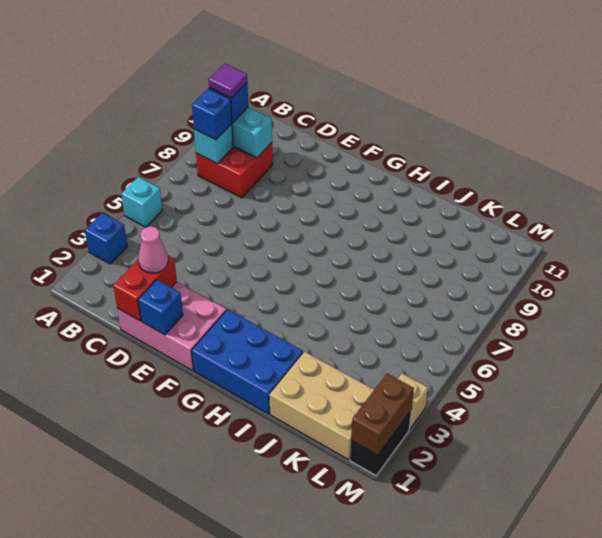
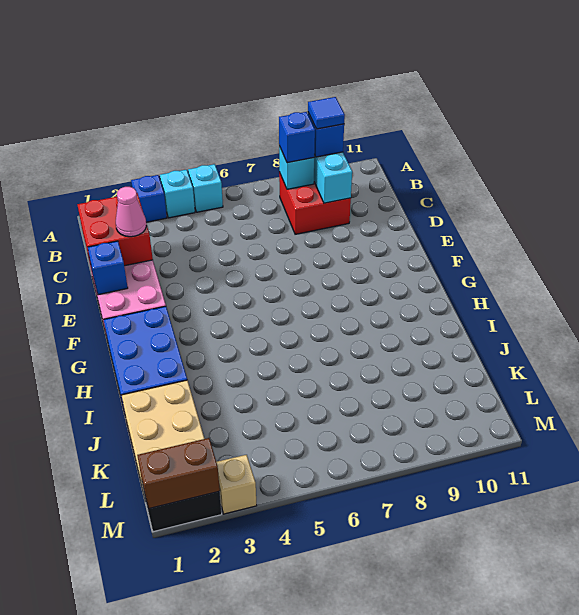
none -> cyan 1x1 brick [160,170,195,218]
purple 1x1 tile [208,63,247,98] -> blue 1x1 tile [308,97,345,129]
red 1x2 brick [113,256,177,321] -> red 2x2 brick [77,193,153,269]

